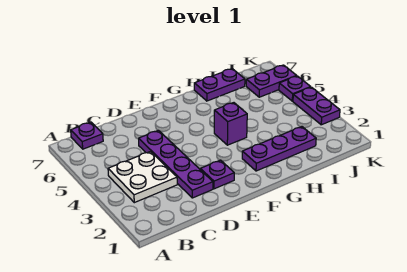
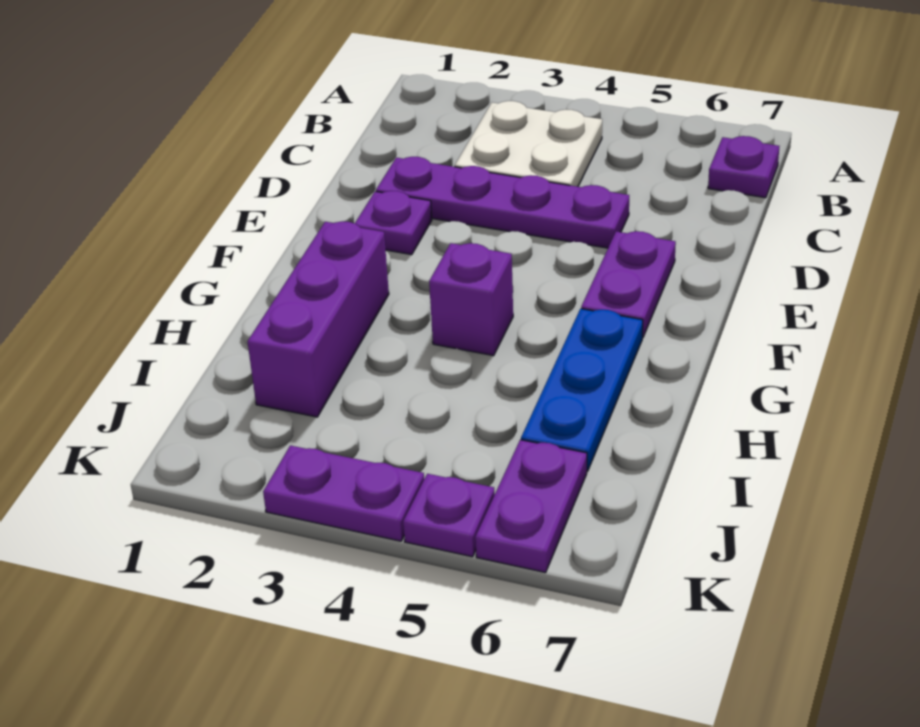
purple 1x3 plate [242,127,316,171] -> purple 1x3 brick [247,221,389,417]
none -> blue 1x3 plate [521,309,643,471]
purple 1x2 plate [194,69,245,101] -> purple 1x2 plate moved to [581,231,676,338]

